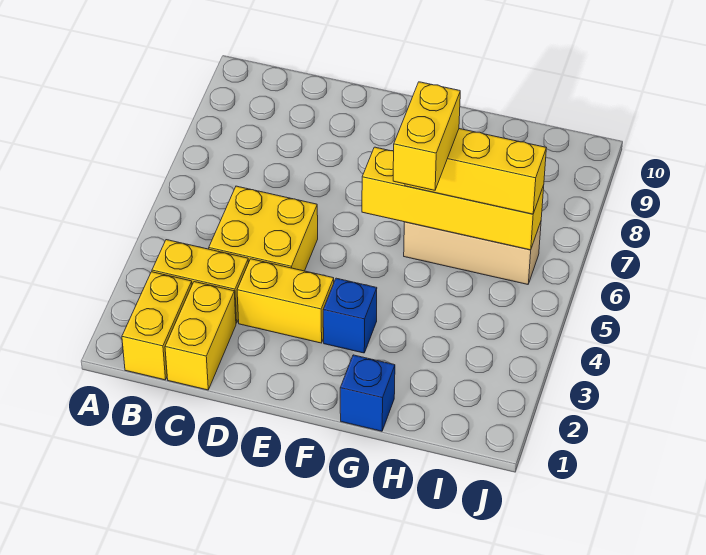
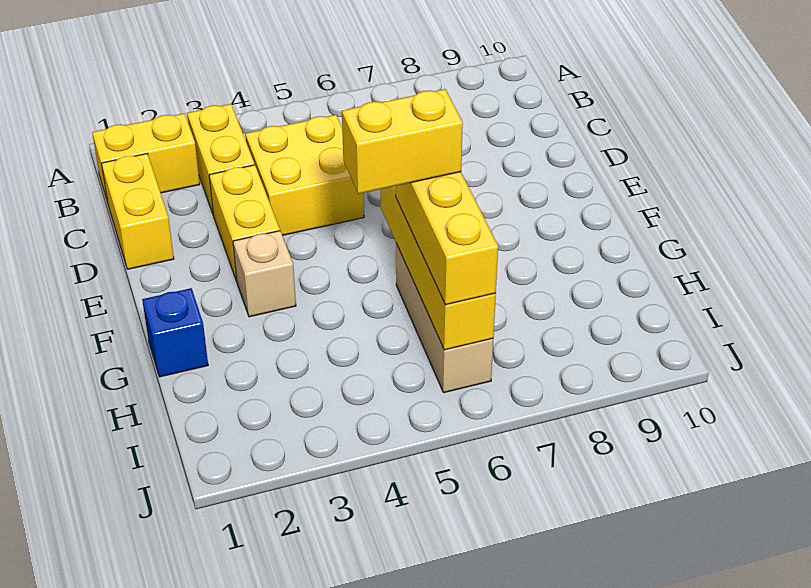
yellow 1x2 brick [165,282,236,390] -> yellow 1x2 brick turned to [101,154,174,269]
blue 1x1 brick [323,278,377,353] -> tan 1x1 brick [233,231,296,317]

